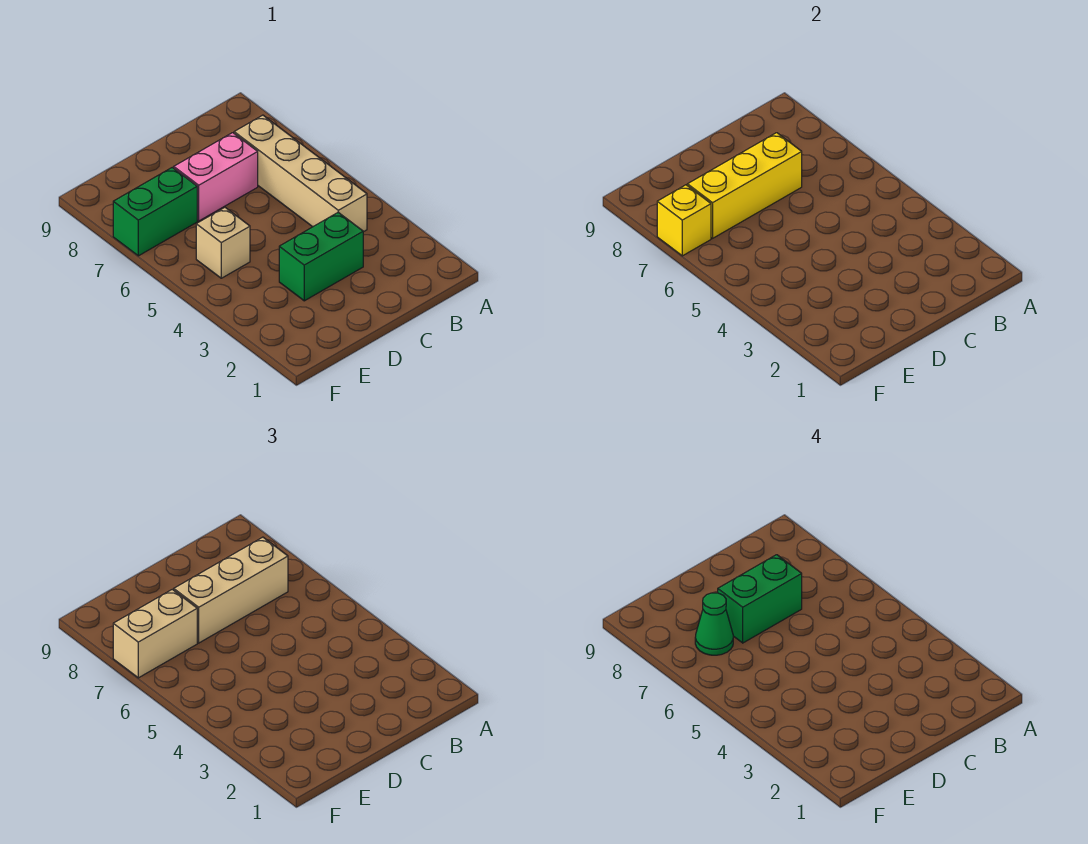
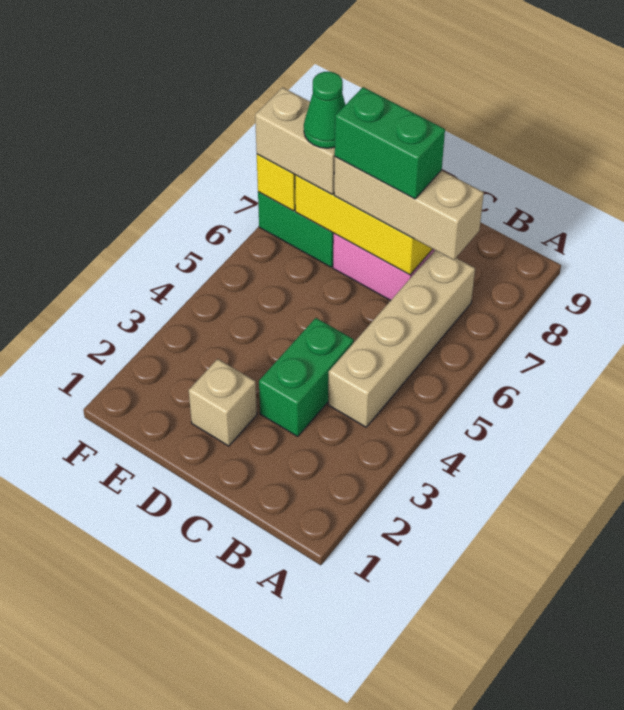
green 1x2 brick [279,212,363,301] -> green 1x2 brick turned to [259,318,354,436]
tan 1x1 brick [196,207,250,278] -> tan 1x1 brick moved to [189,359,257,446]

